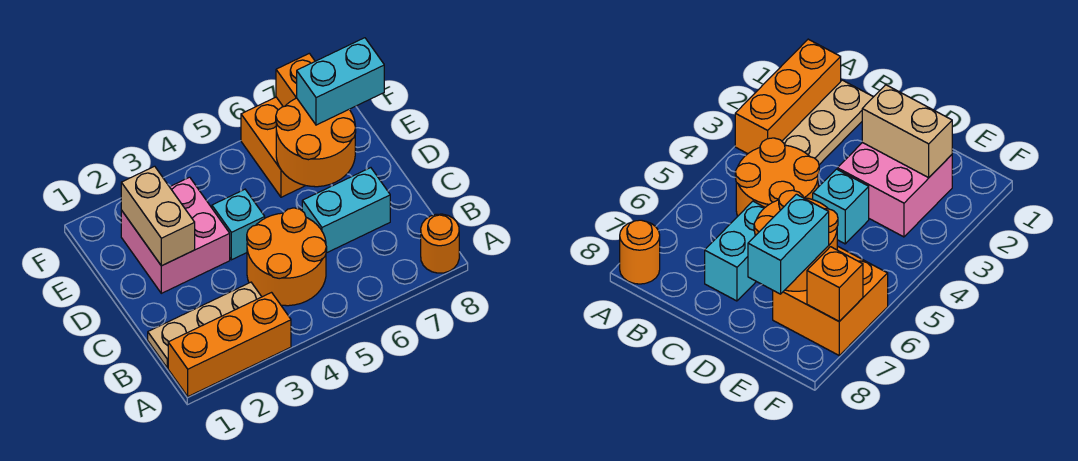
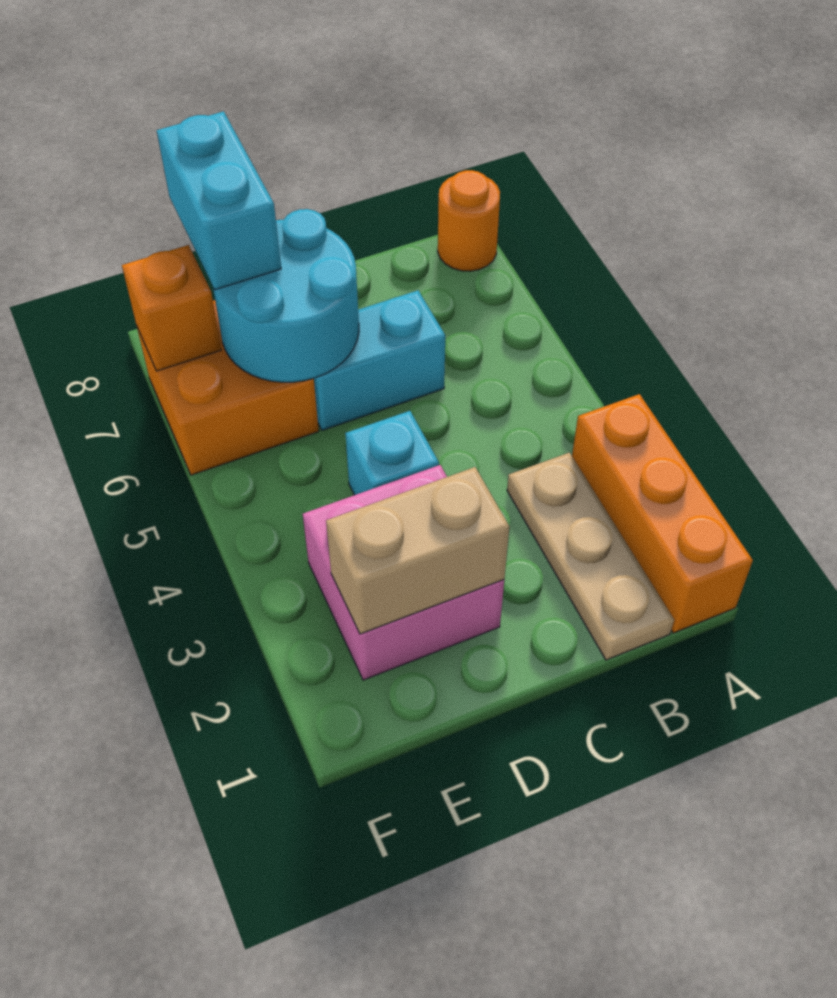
orange 2x2 round brick [247,208,327,306] -> none
cyan 1x2 brick [302,168,390,253] -> cyan 1x2 brick turned to [314,290,445,430]
orange 2x2 round brick [276,98,356,187] -> cyan 2x2 round brick [213,209,359,382]

